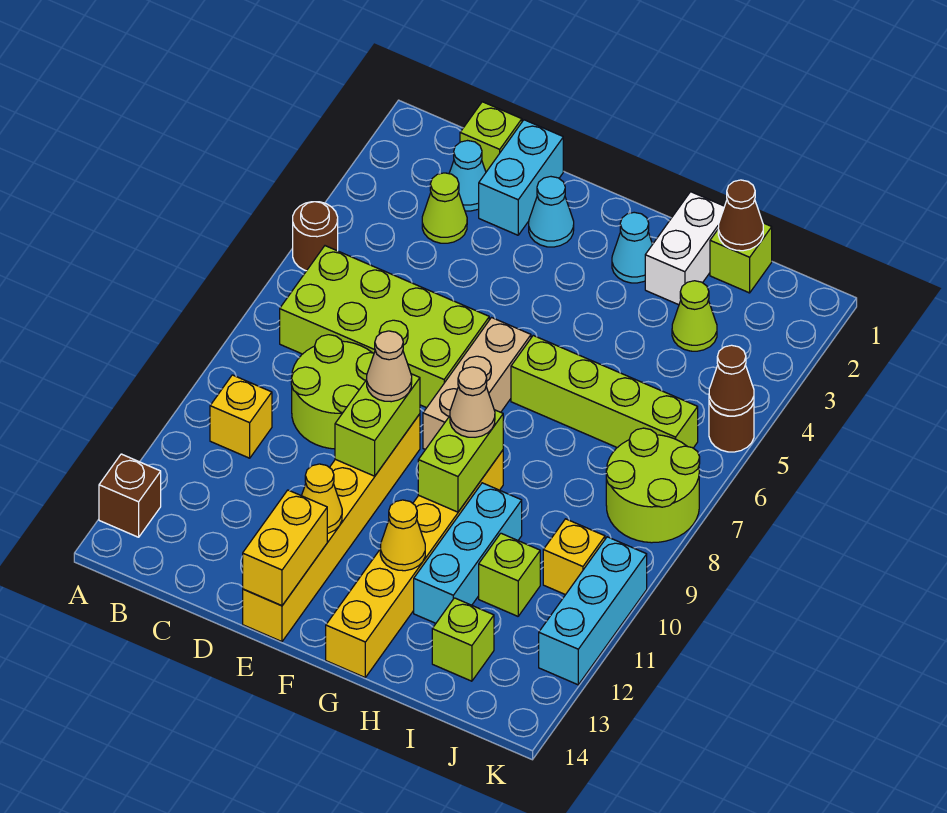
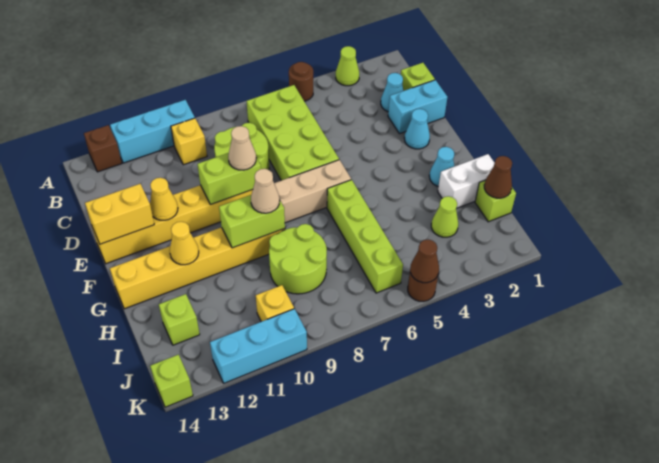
lime 1x1 cone [422,173,467,243] -> lime 1x1 cone moved to [336,46,359,86]
cyan 1x3 brick [414,483,522,623] -> cyan 1x3 brick moved to [110,100,195,163]
lime 1x1 brick [479,533,540,616] -> lime 1x1 brick moved to [150,355,193,407]
lime 2x2 round brick [606,428,700,543] -> lime 2x2 round brick moved to [269,224,327,294]

